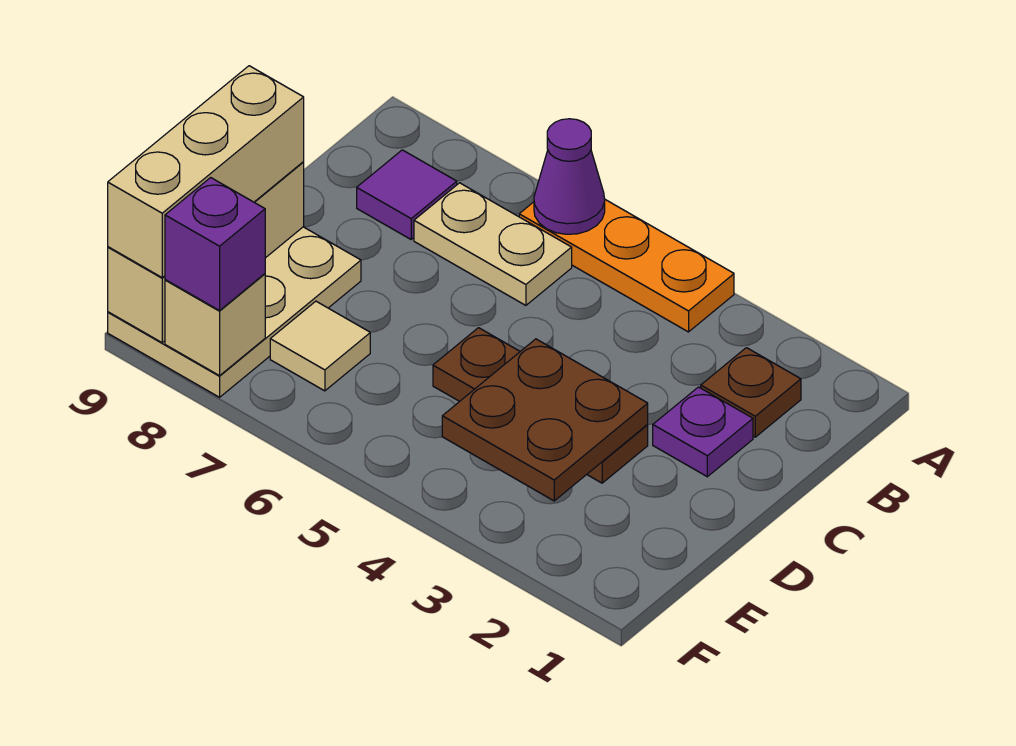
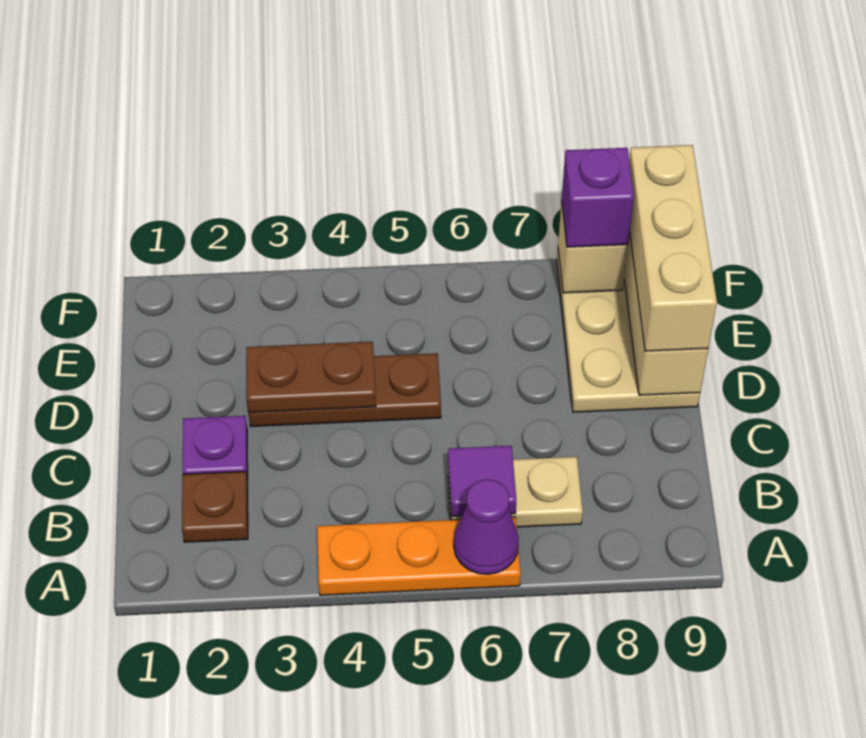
purple 1x1 tile [357,150,457,239] -> purple 1x1 tile moved to [448,446,516,517]
brown 2x2 plate [442,339,648,501] -> brown 1x2 plate [246,342,376,412]
tan 1x1 tile [270,301,370,391] -> none

